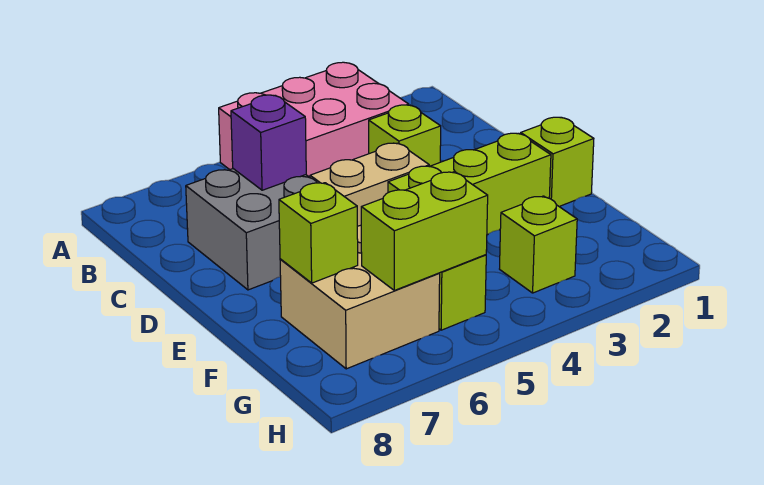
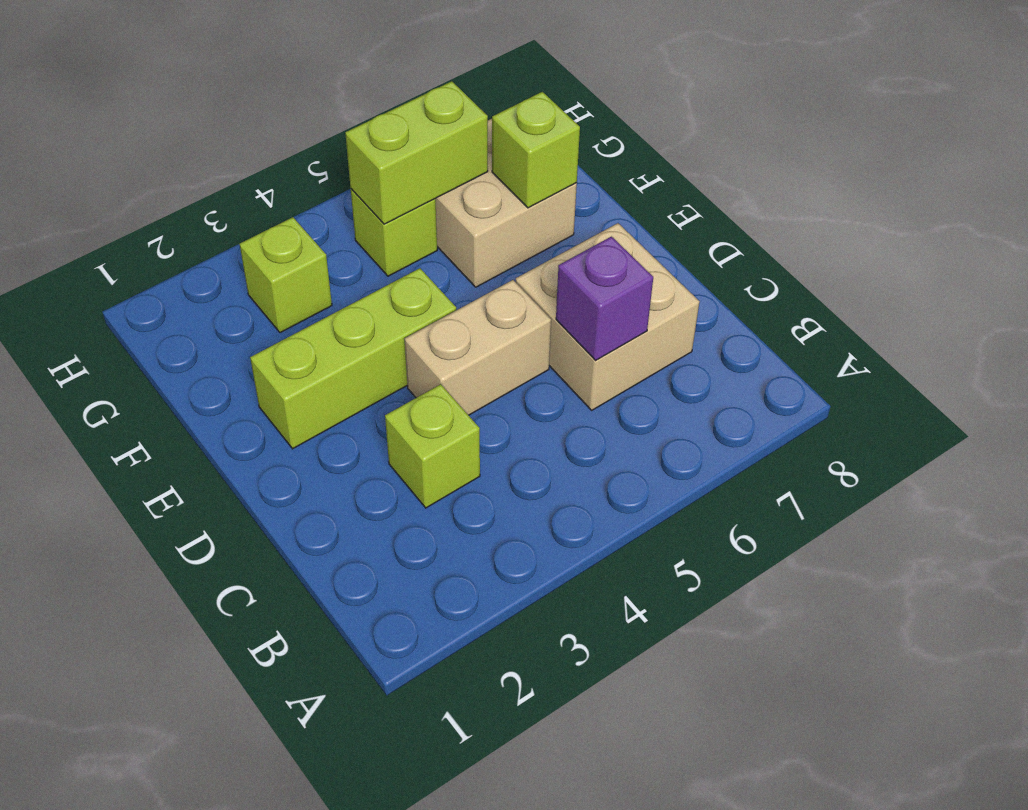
pink 2x3 brick [219,62,409,177] -> none
grey 2x2 brick [186,169,317,290] -> tan 2x2 brick [516,223,699,410]
lime 1x1 brick [521,117,594,206] -> none

